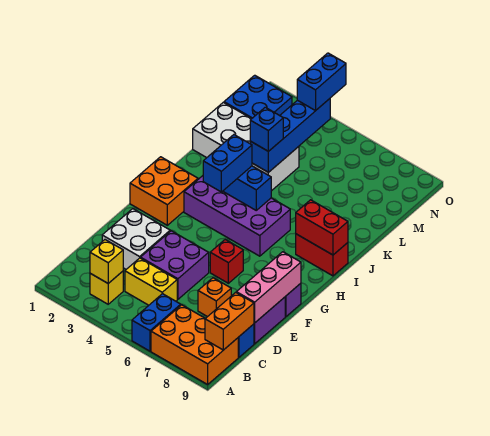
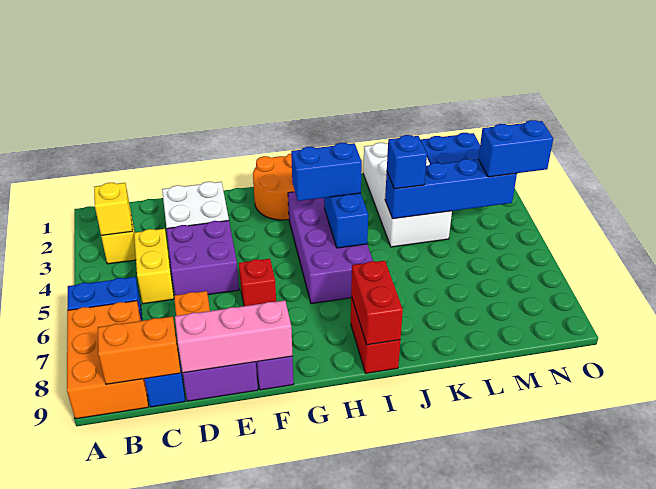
orange 2x2 brick [130,157,198,225] -> orange 2x2 round brick [253,154,295,220]

